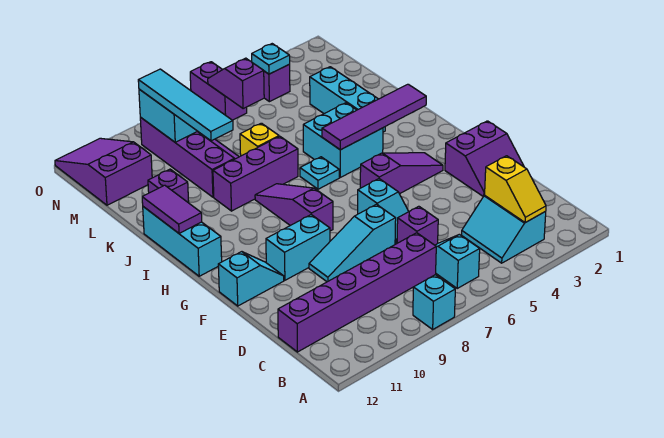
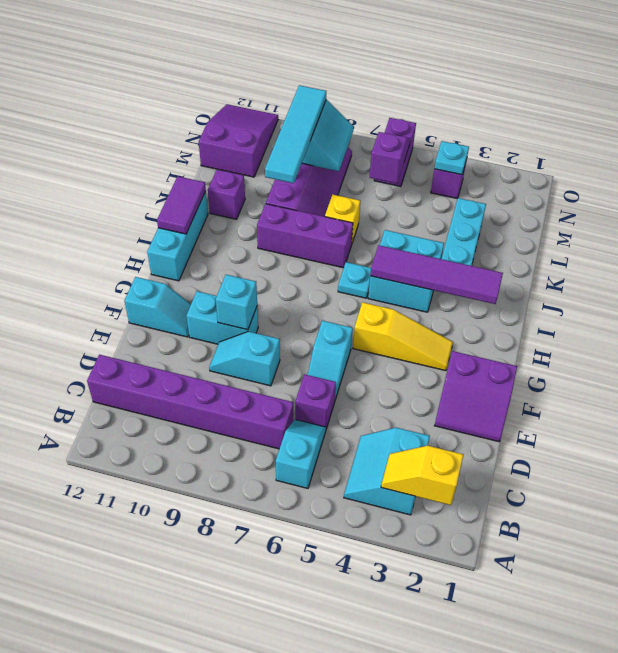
cyan 1x1 brick [413,275,455,329] -> cyan 1x1 brick moved to [216,275,257,330]
yellow 1x2 slope [485,156,546,223] -> yellow 1x2 slope turned to [381,446,463,505]
cyan 1x3 slope [309,204,396,282] -> cyan 1x2 slope [209,331,280,386]
purple 1x3 slope [360,153,443,194] -> yellow 1x3 slope [353,302,453,371]
purple 1x3 slope [255,184,333,231] -> none

